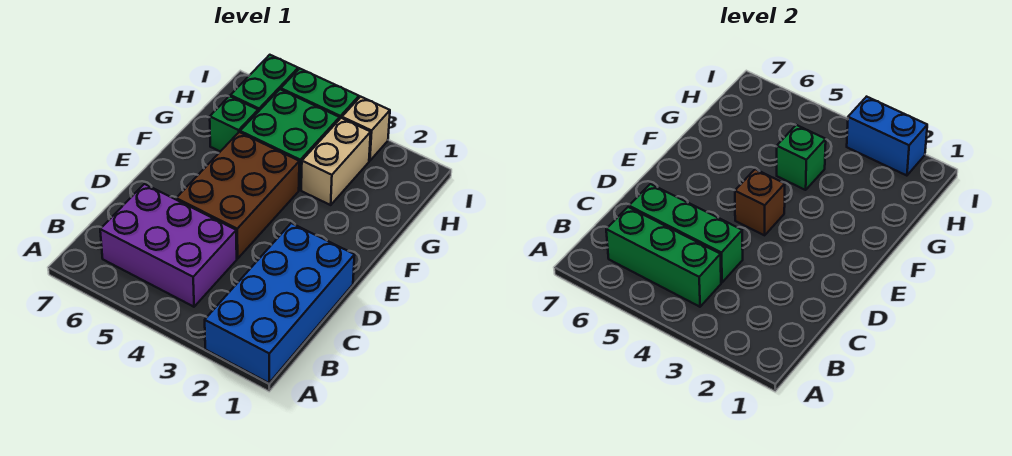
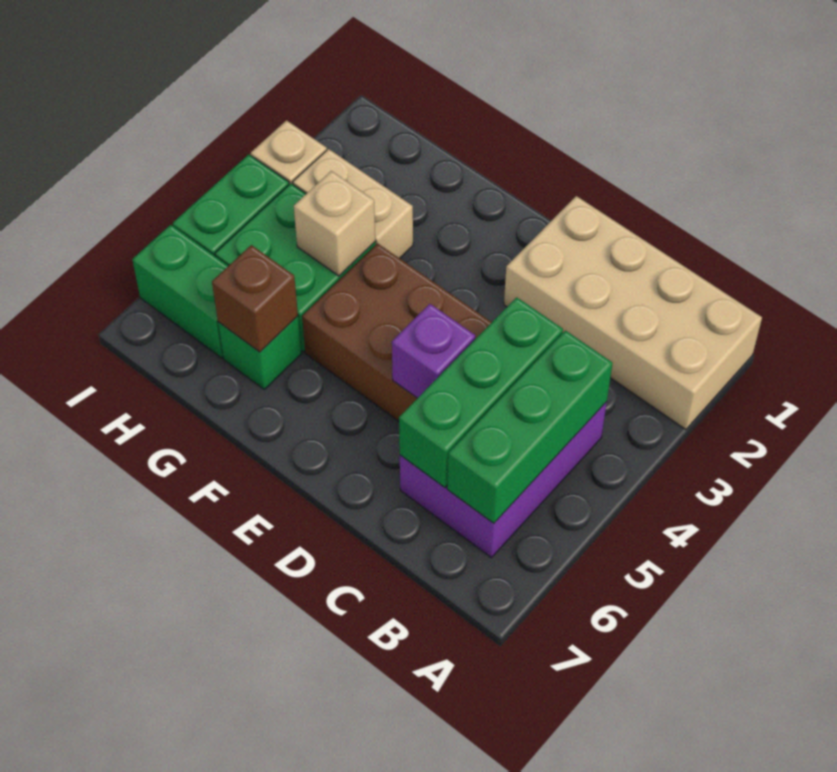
blue 2x4 brick [205,223,355,383] -> tan 2x4 brick [504,196,762,429]
none -> purple 1x1 brick [392,304,475,398]
brown 1x1 brick [735,169,785,235] -> brown 1x1 brick moved to [212,245,298,352]
green 1x1 brick [777,125,826,190] -> tan 1x1 brick [294,171,375,276]
blue 1x2 brick [847,97,927,176] -> none

